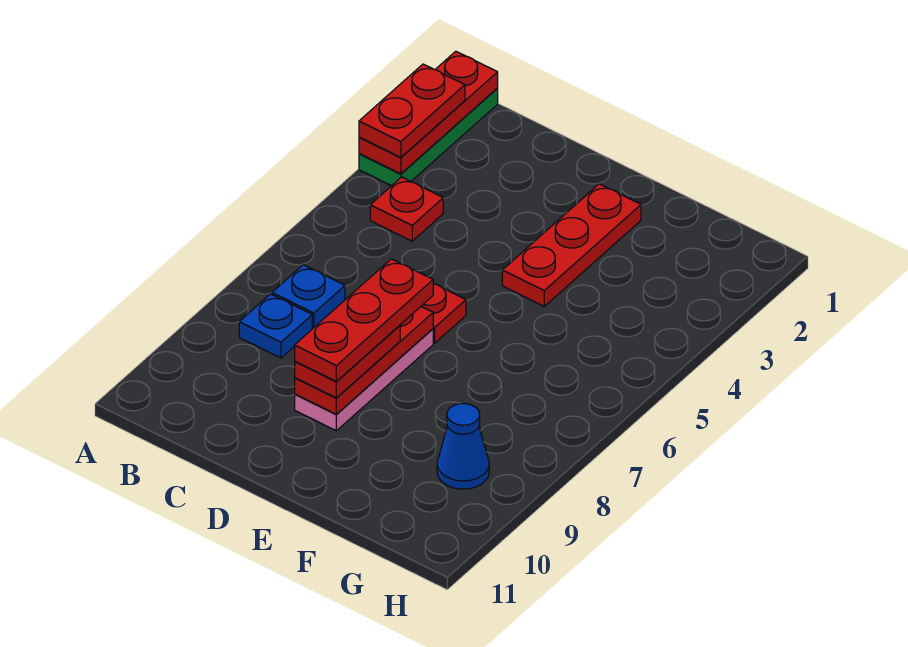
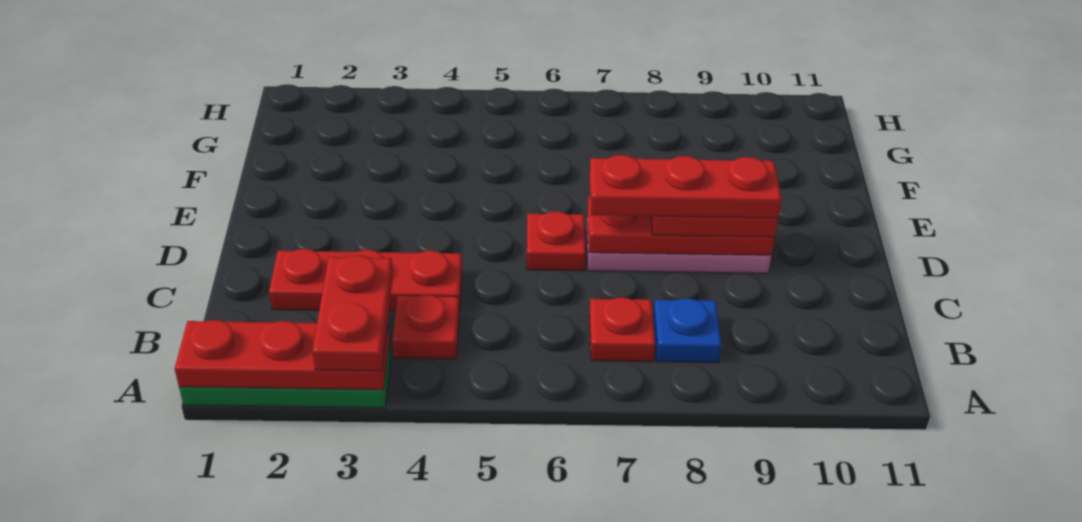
red 1x2 plate [359,64,465,157] -> red 1x2 plate turned to [312,255,393,371]
blue 1x1 plate [272,265,345,329] -> red 1x1 plate [589,297,655,362]
red 1x3 plate [502,184,641,306] -> red 1x3 plate moved to [269,249,462,311]
blue 1x1 cone [437,404,489,489] -> none

